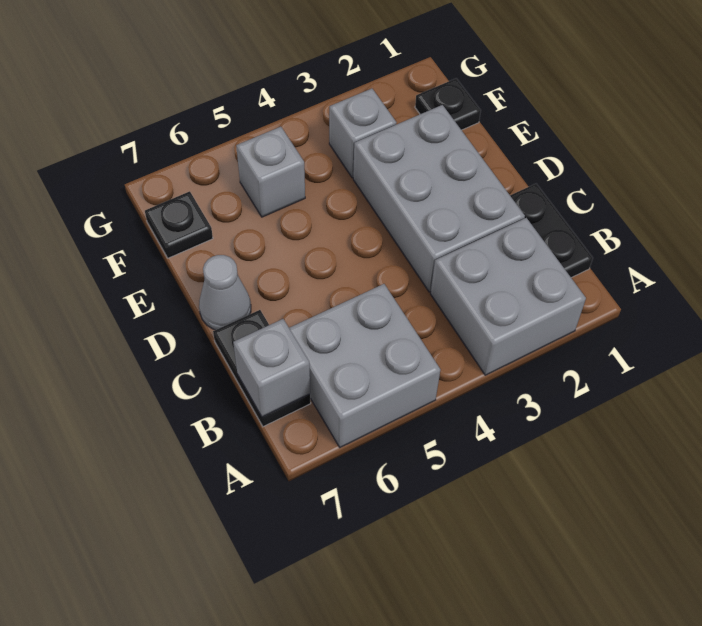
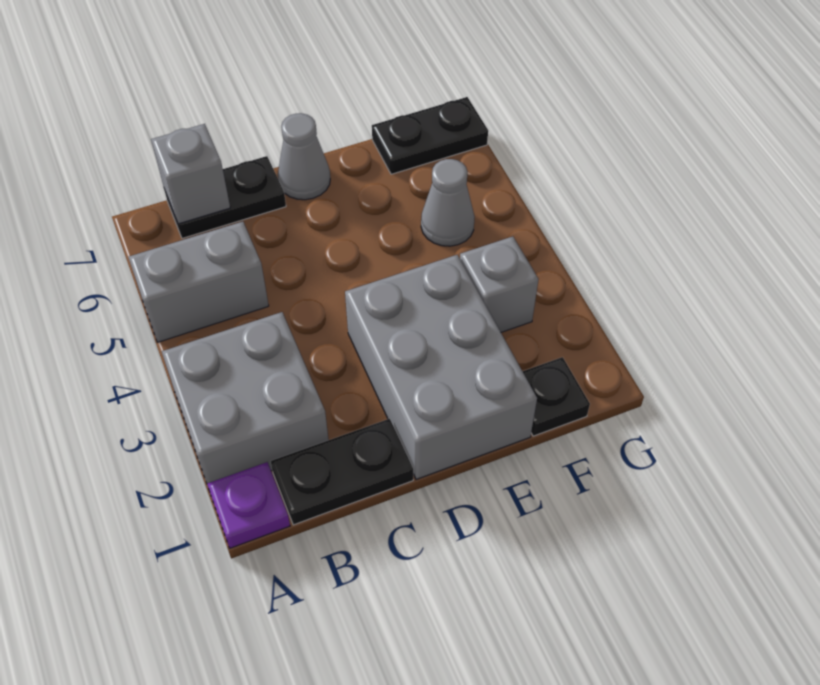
none -> purple 1x1 plate [207,462,290,548]
grey 2x2 brick [289,284,440,447] -> grey 1x2 brick [129,222,269,342]
grey 2x3 brick [353,105,525,292] -> grey 2x3 brick turned to [345,255,537,479]
grey 1x1 brick [236,127,305,217] -> grey 1x1 cone [421,159,475,246]
black 1x1 plate [145,191,213,258] -> black 1x2 plate [372,97,488,174]

